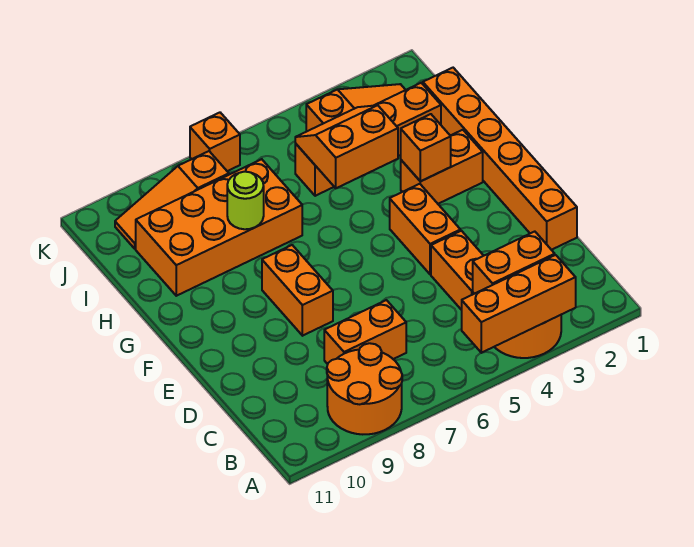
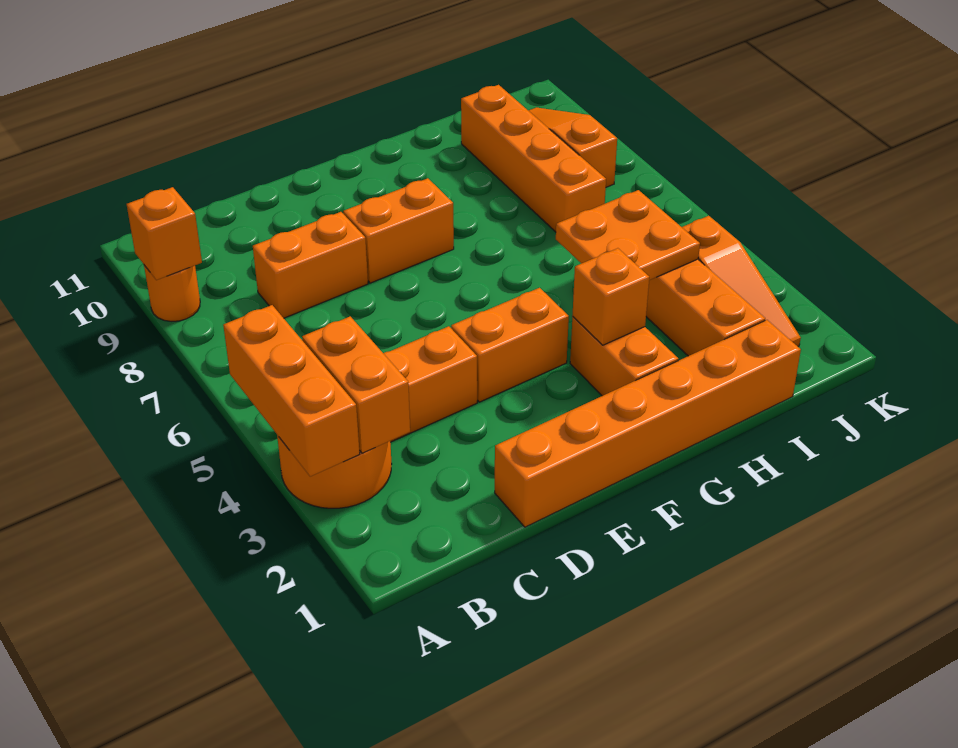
orange 2x2 round brick [327,343,402,434] -> orange 1x1 round brick [144,265,200,321]
orange 1x2 brick [324,300,406,364] -> orange 1x2 brick turned to [253,212,368,318]
orange 2x2 slope [295,105,398,188] -> orange 2x2 plate [556,190,700,280]
orange 2x4 brick [136,159,302,296] -> orange 1x4 brick [461,85,606,232]
lime 1x1 round brick [227,172,264,229] -> none
orange 1x1 brick [190,113,240,171] -> orange 1x1 brick moved to [127,187,202,280]

